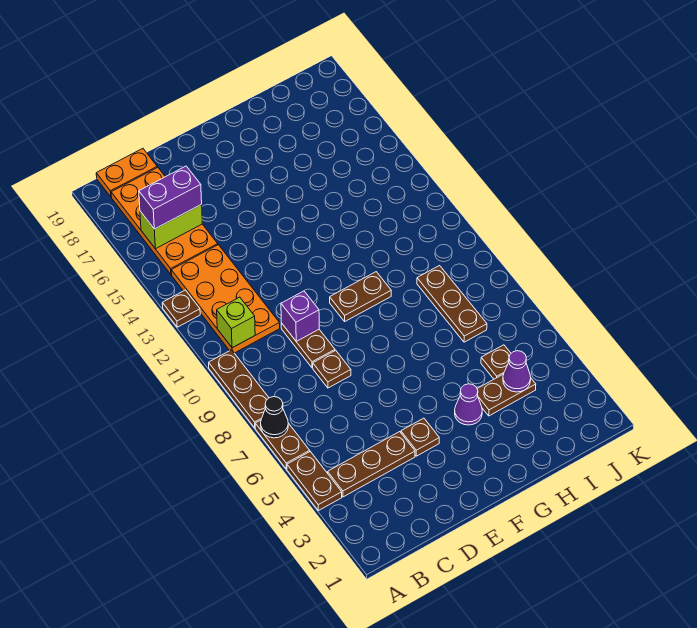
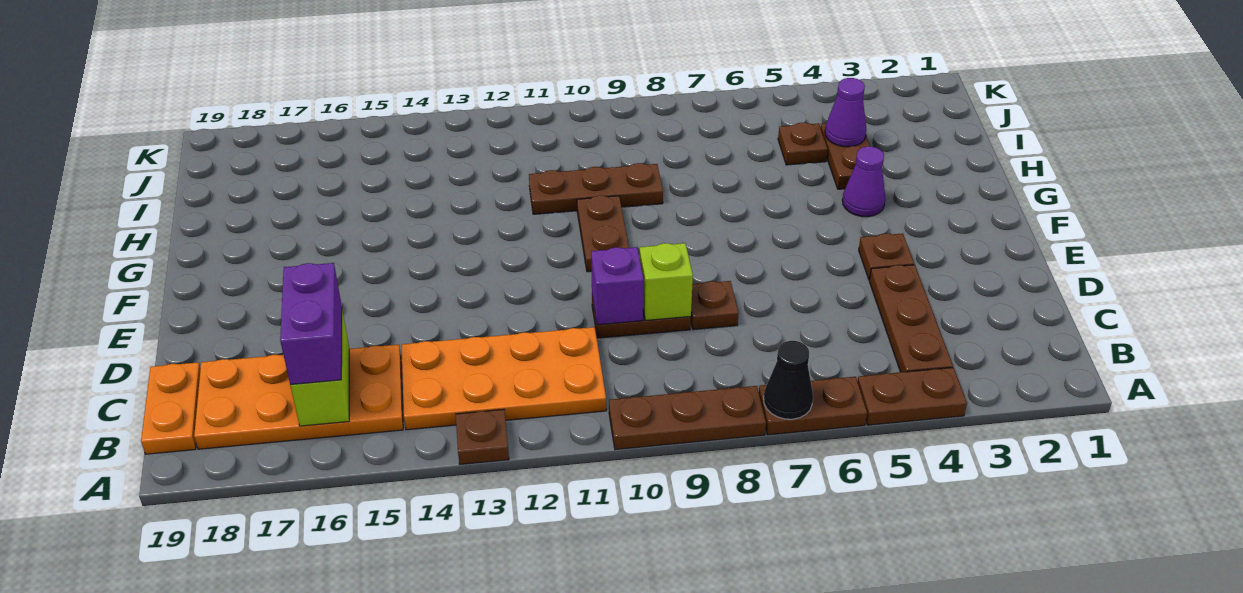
lime 1x1 brick [217,297,255,348] -> lime 1x1 brick moved to [640,243,693,320]
brown 1x3 plate [417,266,487,342] -> brown 1x3 plate moved to [529,163,663,214]

